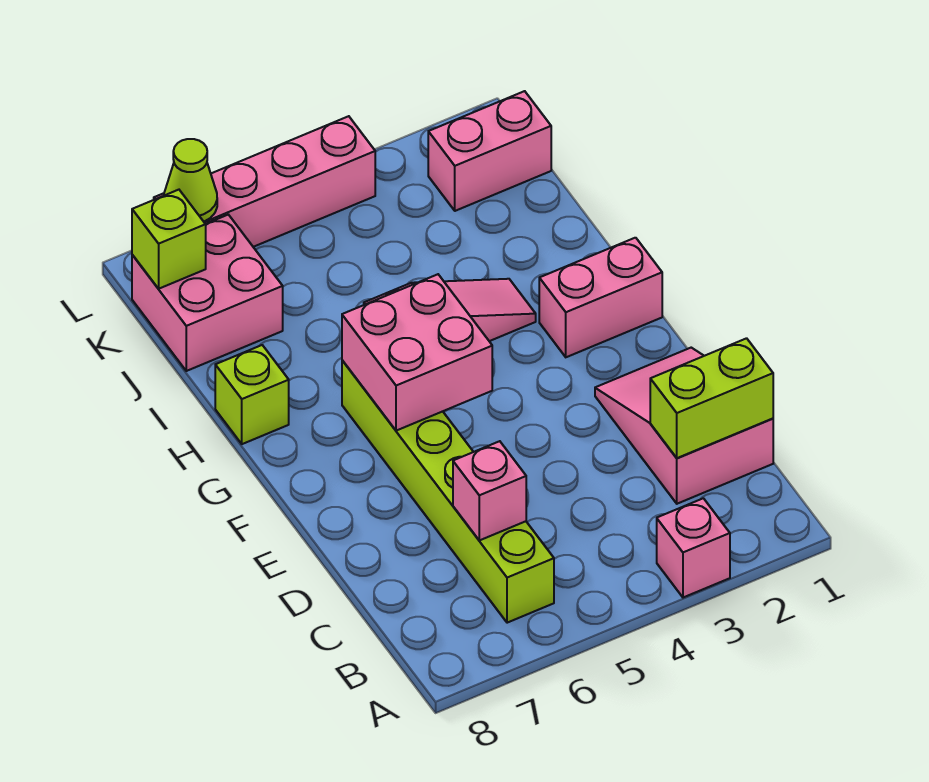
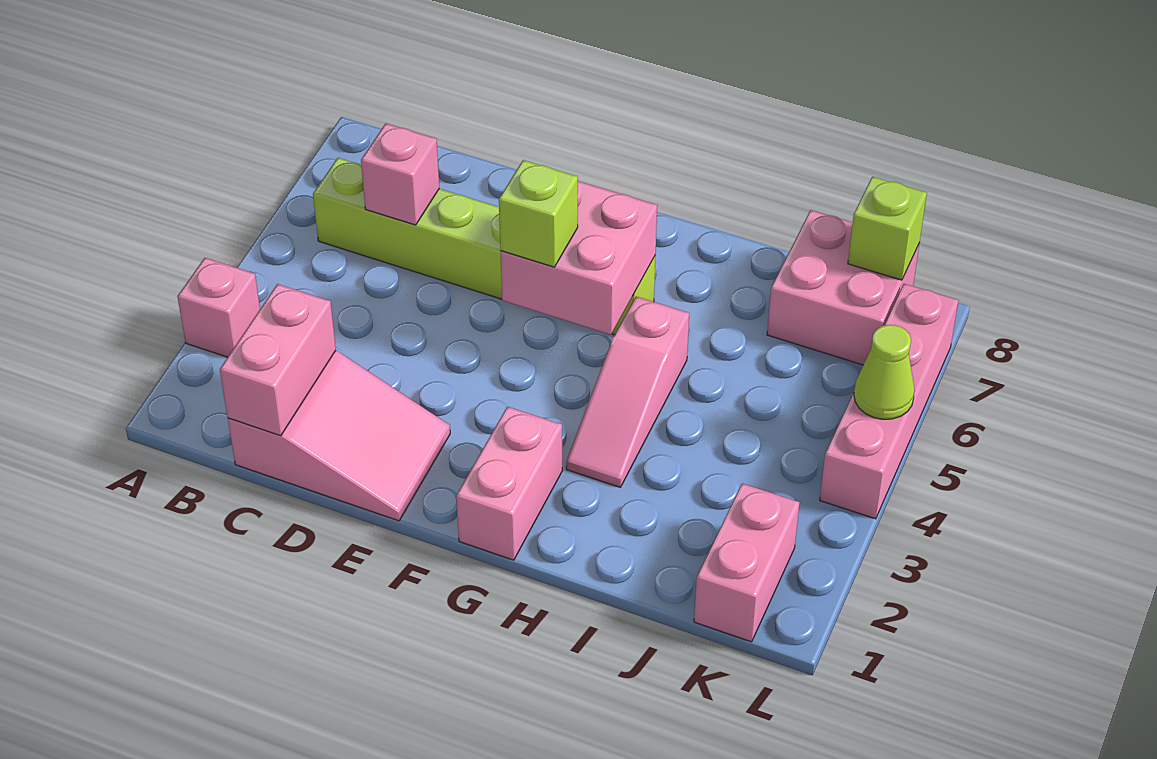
lime 1x2 brick [650,338,773,458] -> pink 1x2 brick [220,284,336,436]
lime 1x1 brick [215,345,289,444] -> lime 1x1 brick moved to [499,160,578,267]
lime 1x1 cone [164,139,217,222] -> lime 1x1 cone moved to [854,325,915,419]

